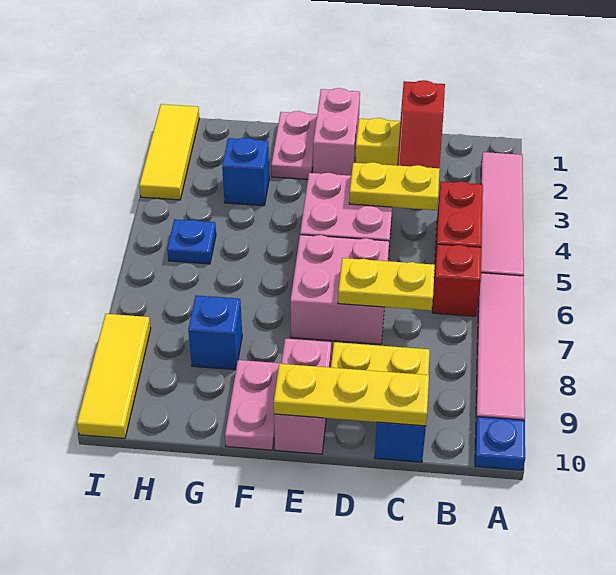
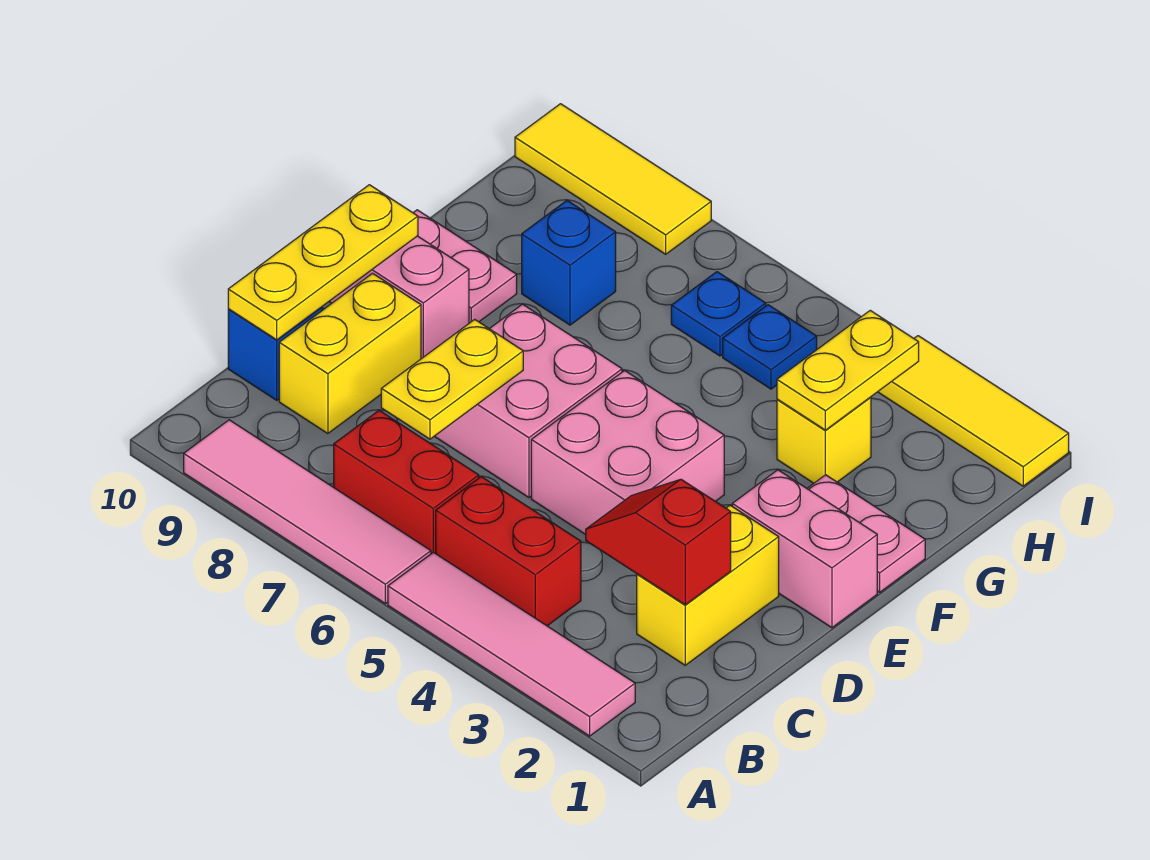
blue 1x1 plate [475,417,525,470] -> blue 1x1 plate moved to [671,272,766,356]
red 1x1 brick [432,244,481,316] -> red 1x2 brick [334,411,479,554]
yellow 1x2 plate [349,162,440,210] -> yellow 1x2 plate moved to [777,310,919,430]
blue 1x1 brick [222,138,269,206] -> yellow 1x1 brick [777,397,871,483]

